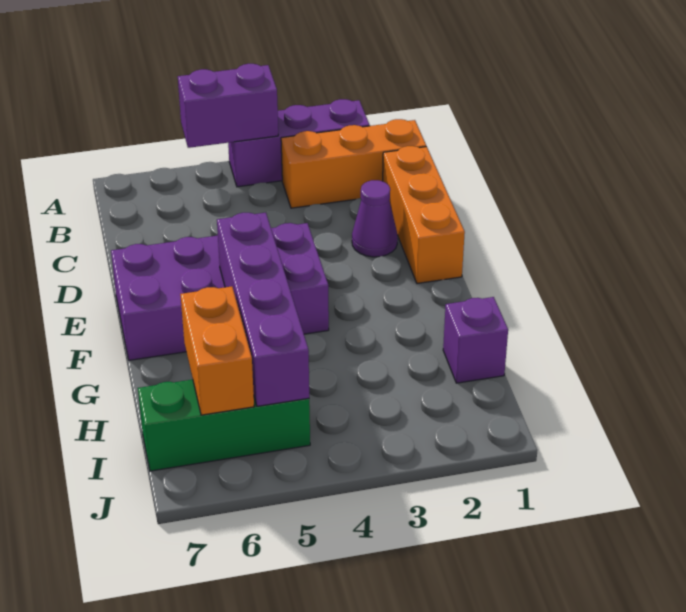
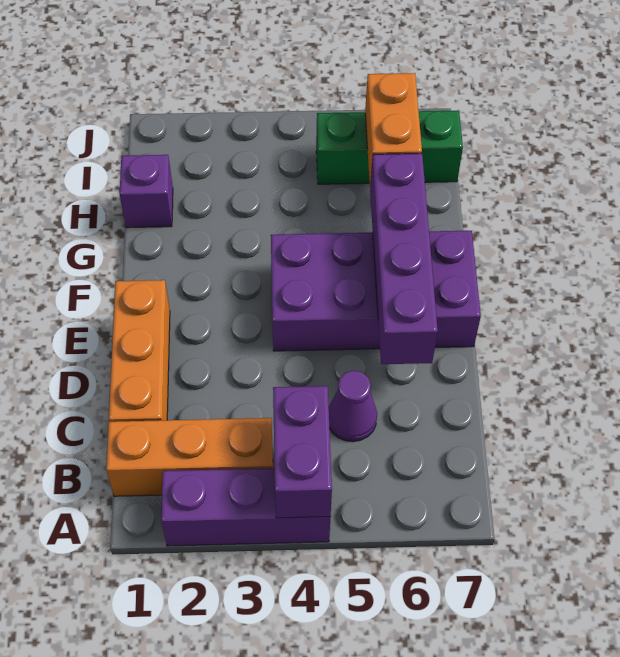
purple 1x2 brick [178,64,278,148] -> purple 1x2 brick turned to [273,386,332,518]
purple 1x1 cone [352,180,398,257] -> purple 1x1 cone moved to [329,371,377,442]
purple 1x4 brick [217,213,309,406] -> purple 1x4 brick moved to [370,154,438,364]

